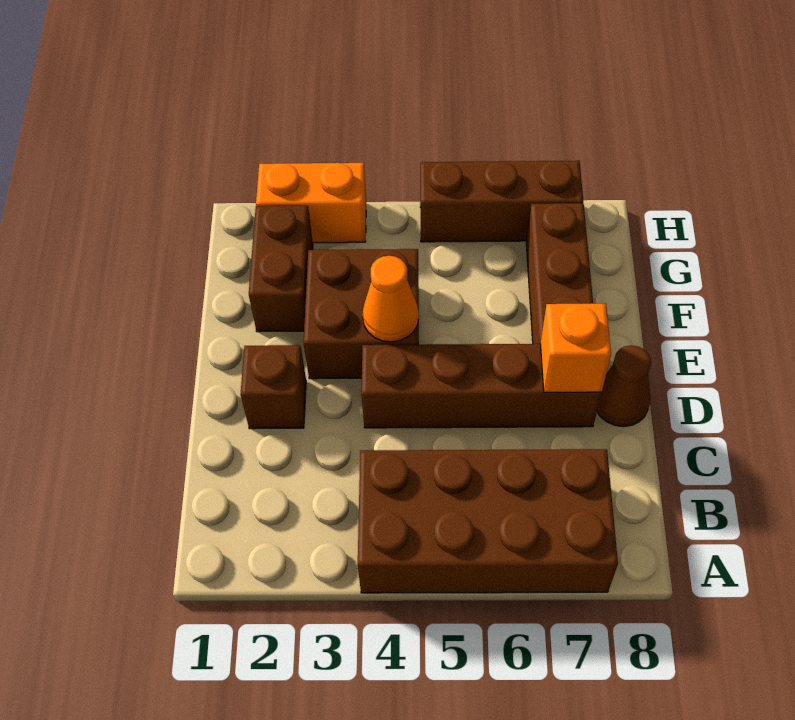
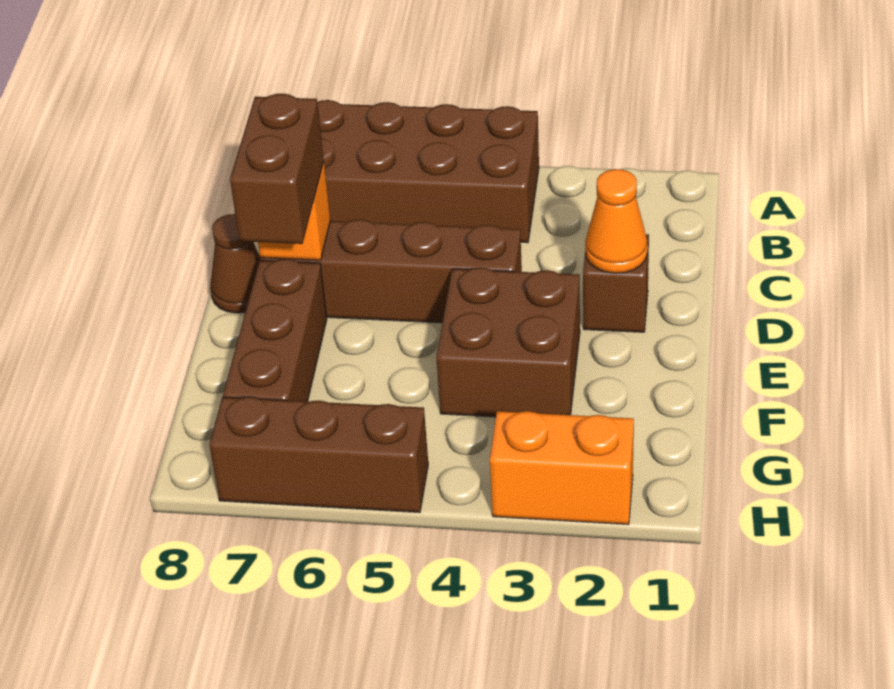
orange 1x1 cone [363,256,419,342] -> orange 1x1 cone moved to [585,169,648,273]
brown 1x2 brick [249,206,313,332] -> brown 1x2 brick moved to [230,93,324,244]

